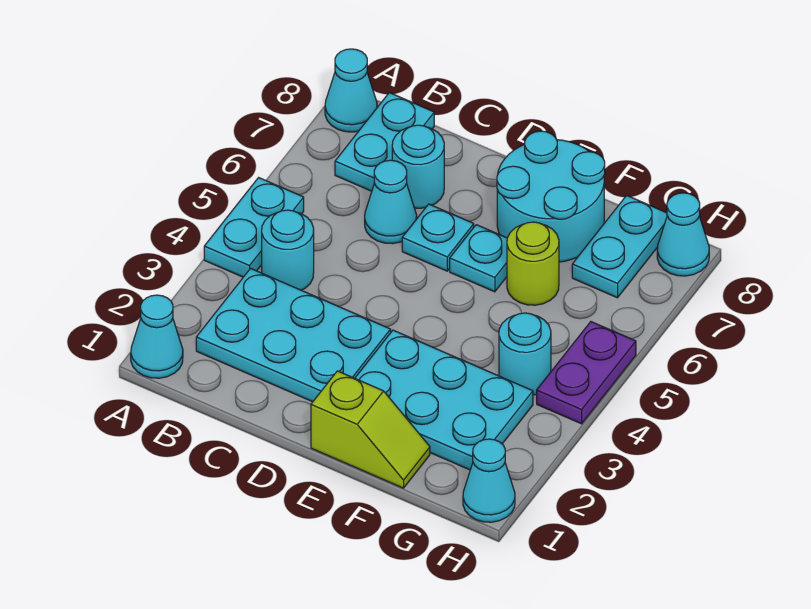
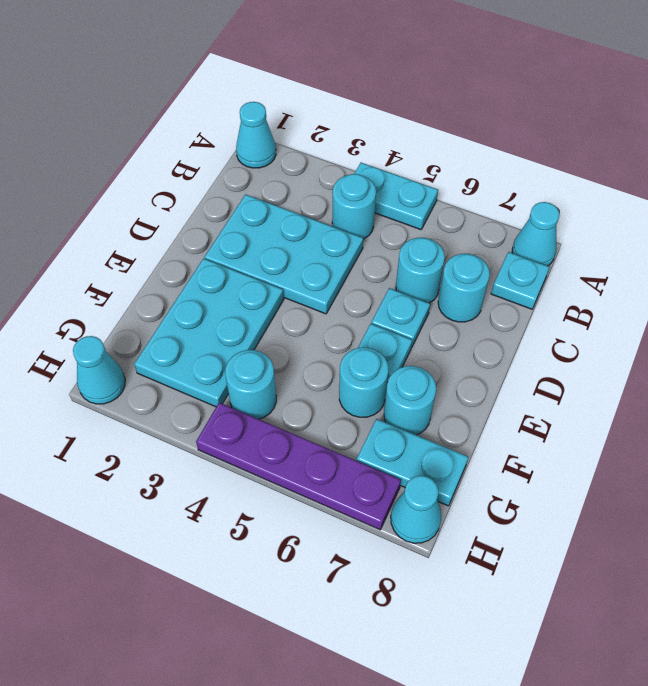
cyan 2x3 plate [196,269,391,402] -> cyan 2x3 plate turned to [205,194,363,314]
cyan 1x2 plate [335,93,434,191] -> cyan 1x1 plate [491,252,549,309]
cyan 1x1 cone [365,160,417,244] -> cyan 1x1 round brick [396,238,445,303]
lime 1x2 slope [311,371,430,488] -> none
cyan 2x2 round brick [497,131,605,262] -> cyan 1x1 round brick [384,366,436,435]
lime 1x1 round brick [507,222,559,305] -> cyan 1x1 round brick [339,347,389,417]
purple 1x2 plate [537,322,636,424] -> purple 1x4 plate [196,403,401,530]

